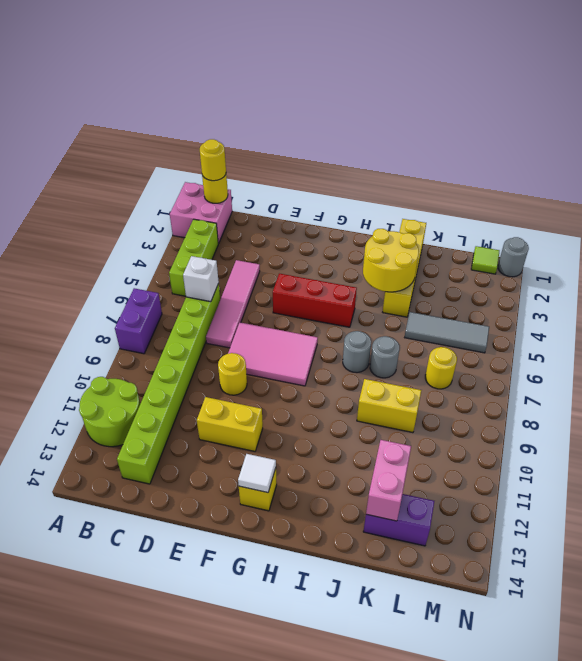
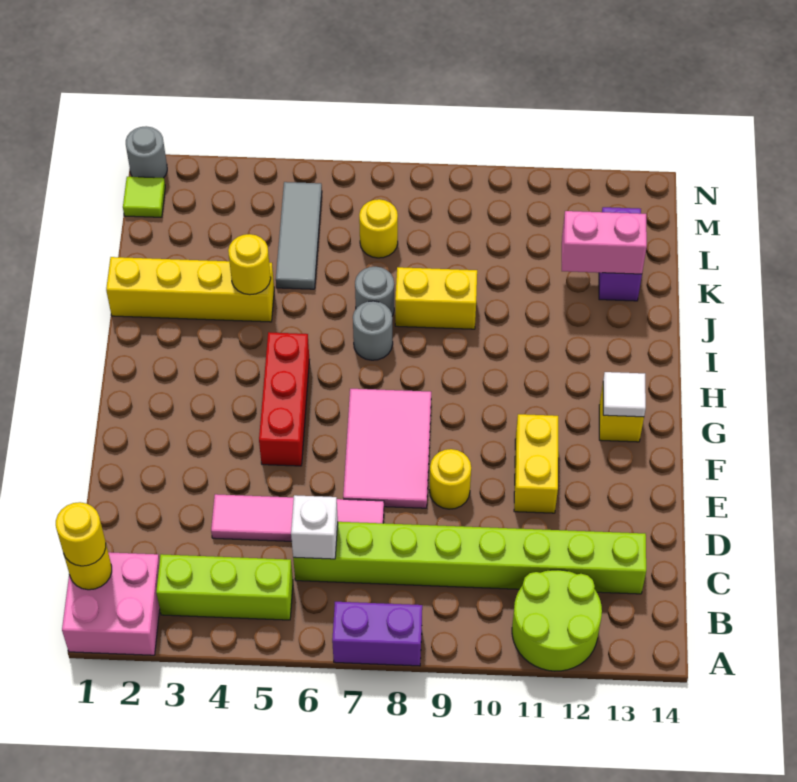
yellow 2x2 round brick [363,229,419,292] -> yellow 1x1 round brick [228,234,271,295]
yellow 1x2 brick [357,379,421,433] -> yellow 1x2 brick turned to [395,267,477,329]

